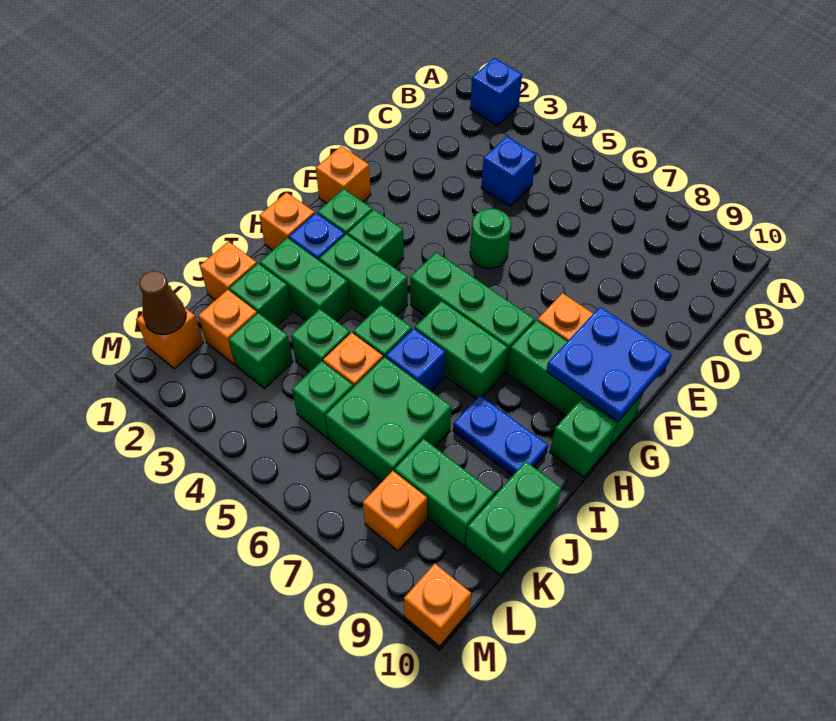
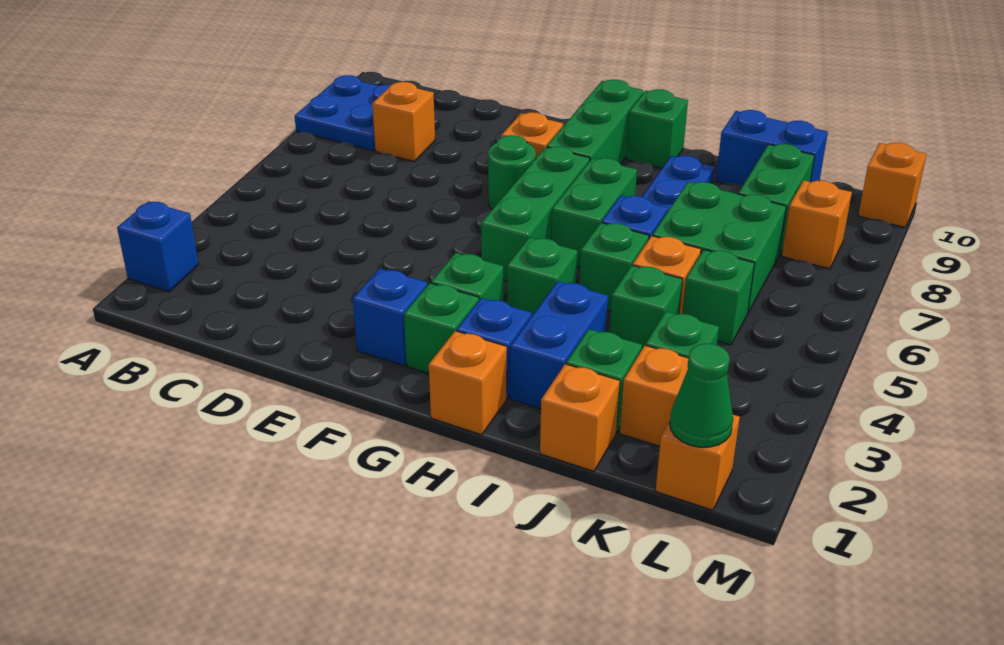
blue 1x1 brick [481,136,536,207] -> blue 1x1 brick moved to [353,269,427,366]
green 1x1 round brick [470,209,511,269] -> green 1x1 round brick moved to [488,135,536,209]
orange 1x1 brick [316,146,371,203] -> orange 1x1 brick moved to [372,82,435,162]
blue 2x2 plate [546,307,672,421] -> blue 2x2 plate moved to [295,75,391,151]
green 1x2 brick [319,234,408,318] -> green 1x1 brick [507,237,577,316]
green 1x2 brick [260,238,350,321] -> blue 1x2 brick [510,281,608,409]
green 1x2 brick [465,461,561,575] -> blue 1x2 brick [716,110,828,187]
brown 1x1 cone [139,271,186,335] -> green 1x1 cone [670,343,733,447]

